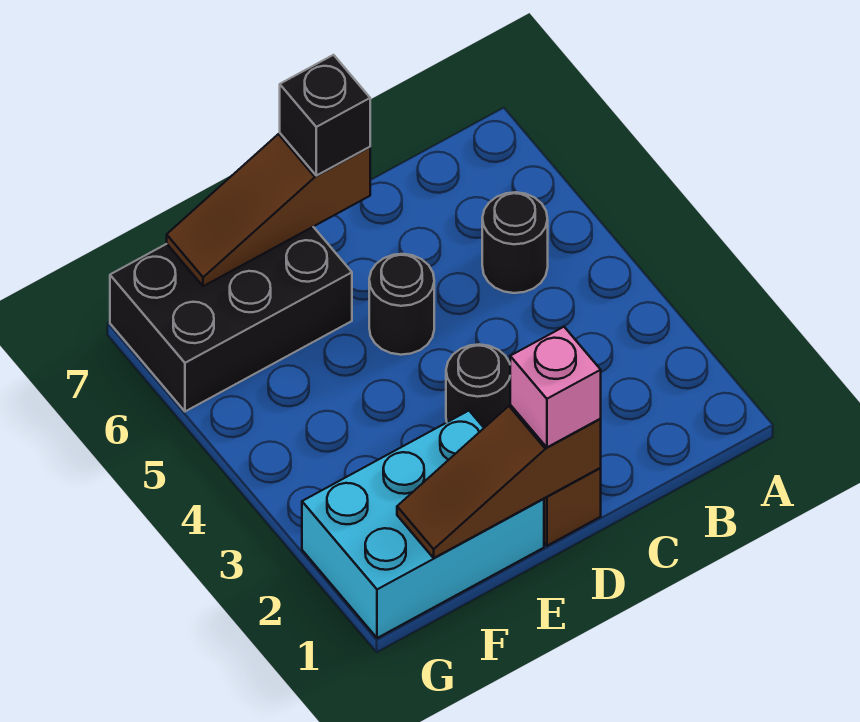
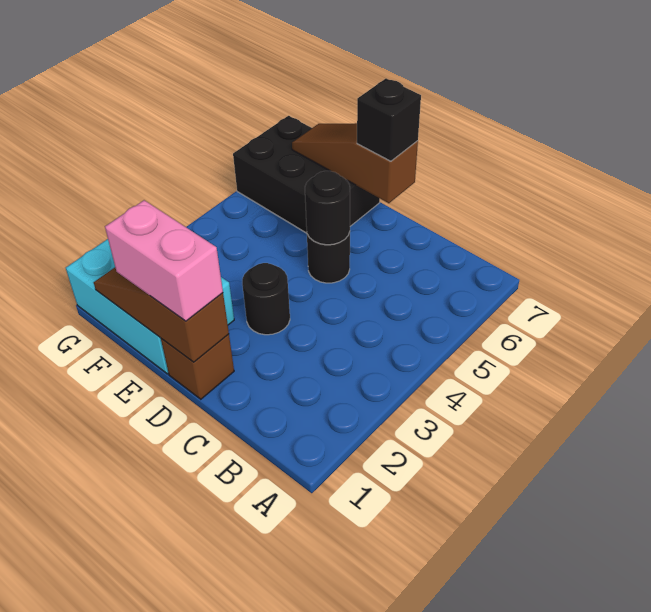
black 1x1 round brick [482,192,548,293] -> black 1x1 round brick moved to [305,171,350,245]
pink 1x1 brick [510,327,601,447] -> pink 1x2 brick [105,200,223,321]

